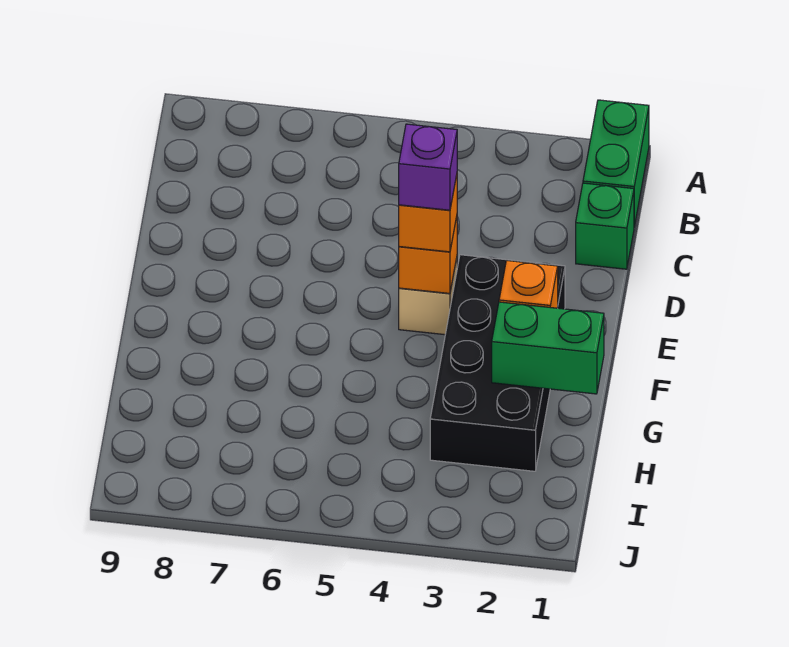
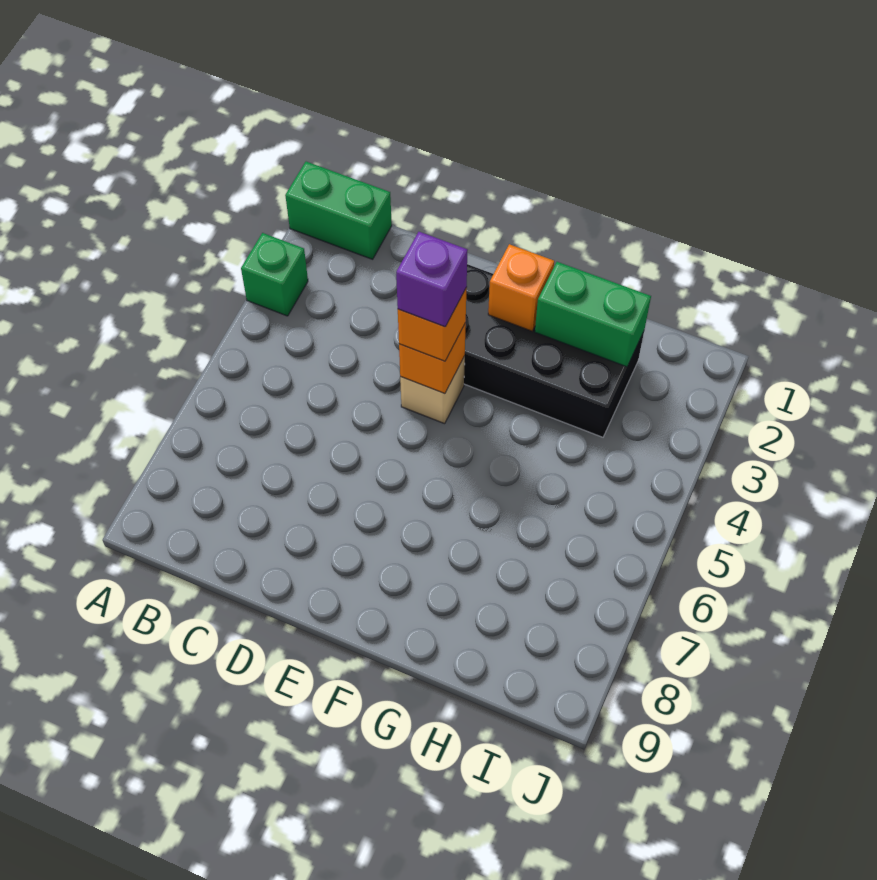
green 1x1 brick [576,183,634,269] -> green 1x1 brick moved to [241,233,308,316]
green 1x2 brick [492,302,604,394] -> green 1x2 brick turned to [535,262,651,367]

